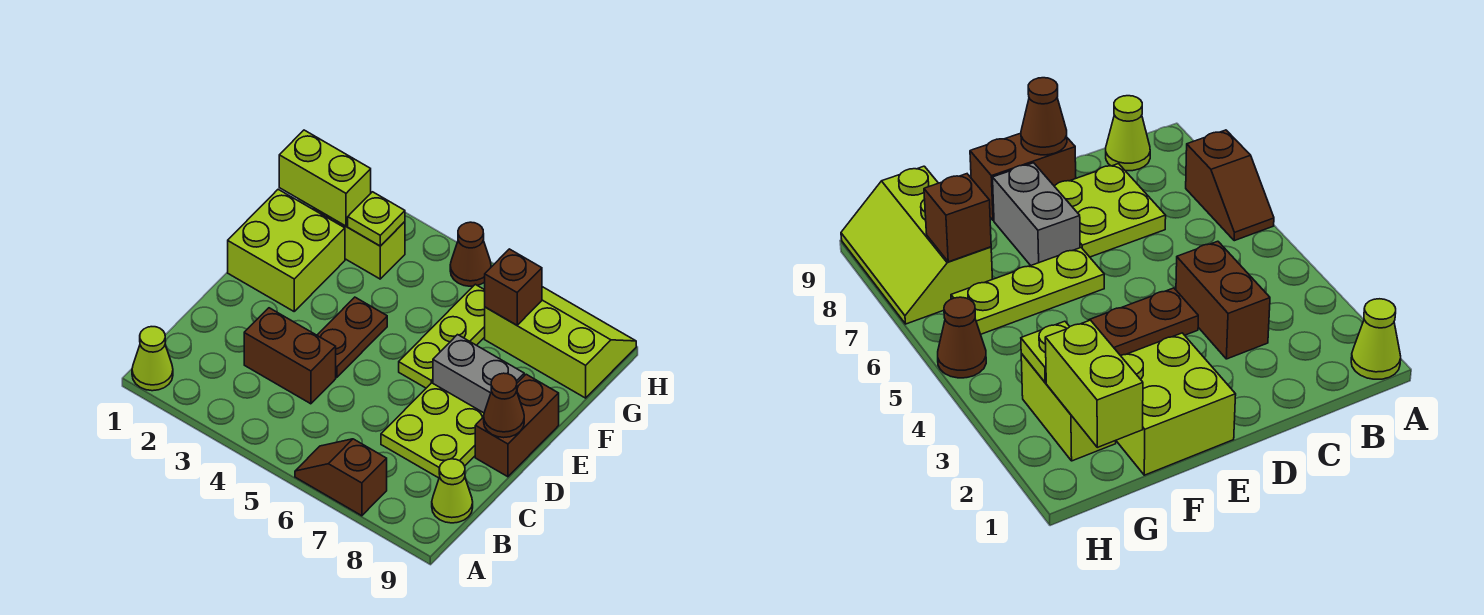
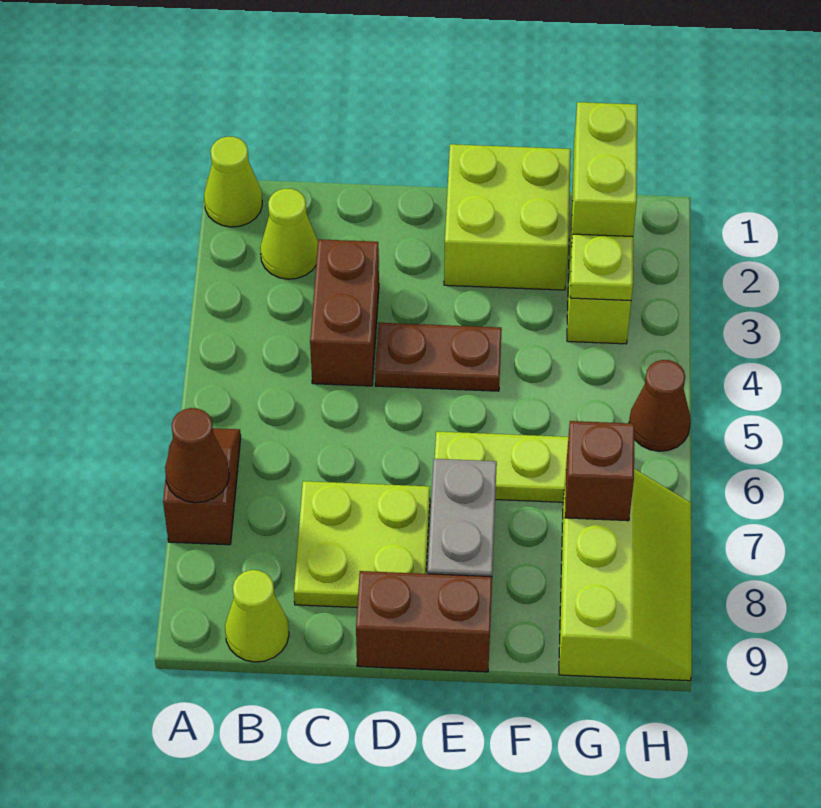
none -> lime 1x1 cone [260,189,318,279]
brown 1x1 cone [484,373,524,438] -> brown 1x1 cone moved to [165,408,229,503]

